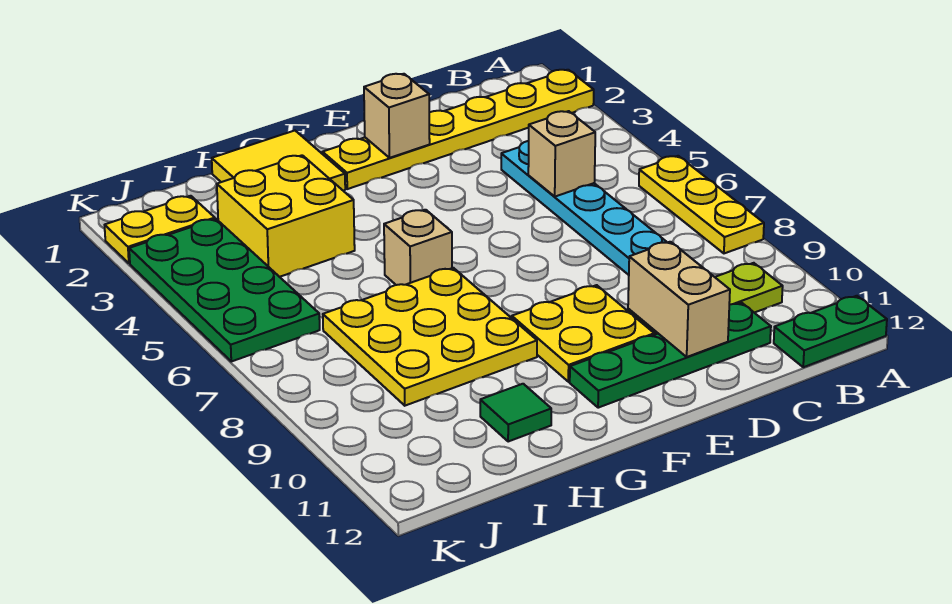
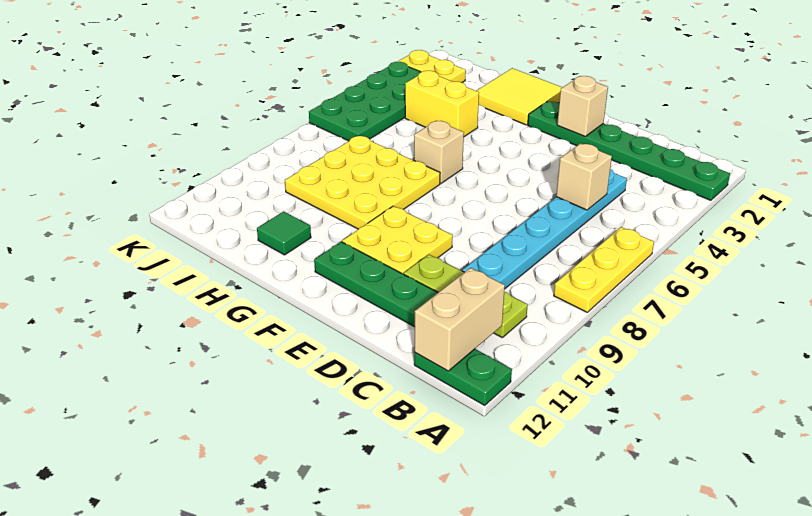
yellow 1x6 plate [322,70,594,189] -> green 1x6 plate [528,102,730,200]
tan 1x2 brick [628,242,730,357] -> tan 1x2 brick moved to [415,268,505,371]
yellow 2x2 brick [217,155,355,277] -> yellow 1x2 brick [405,71,479,137]

